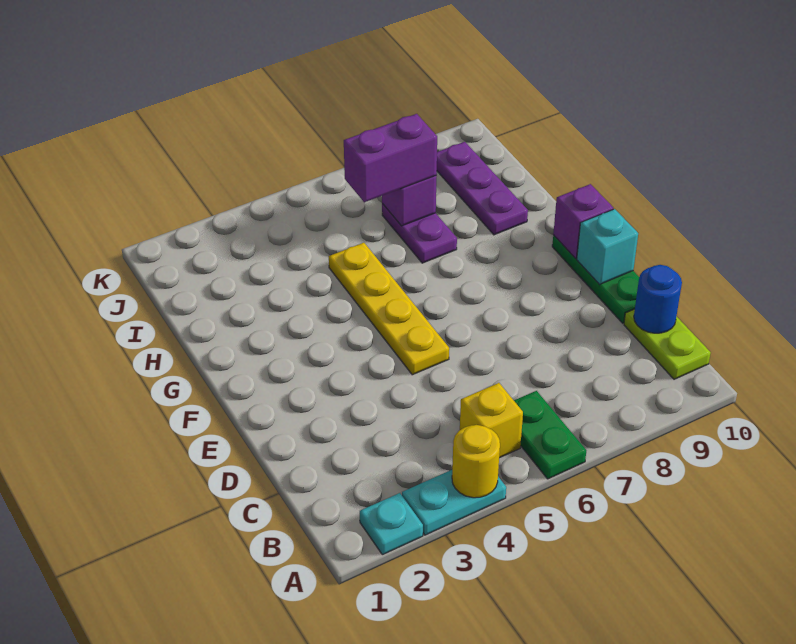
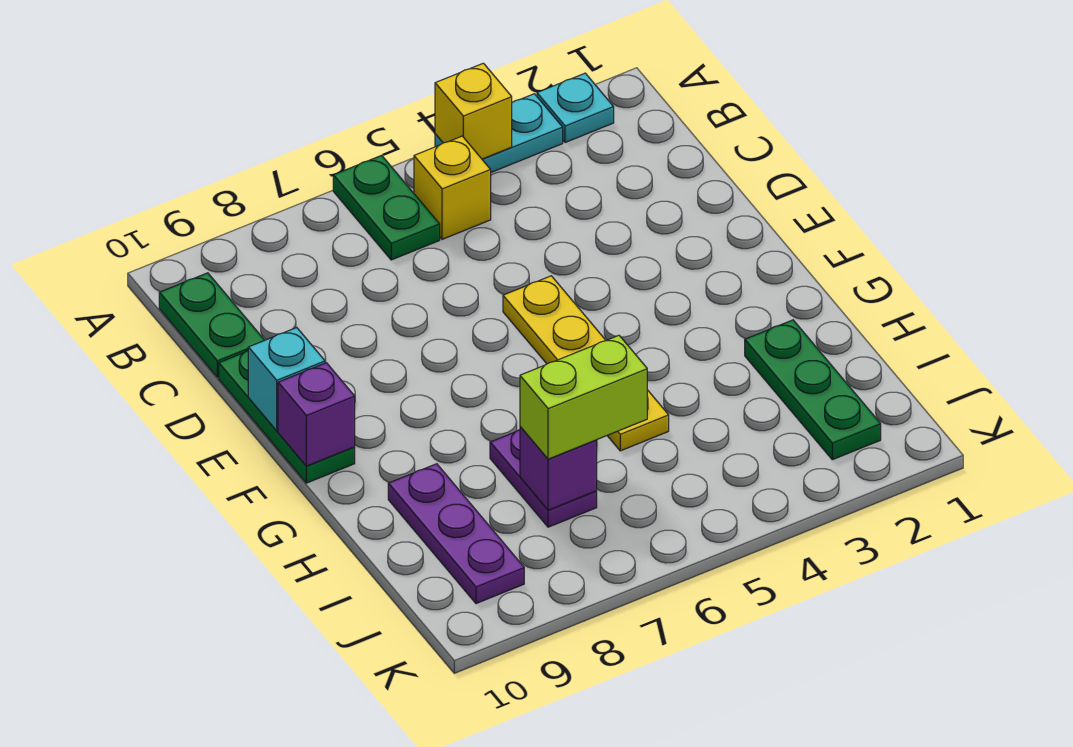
yellow 1x1 round brick [452,425,500,498] -> yellow 1x1 brick [435,63,512,159]
lime 1x2 plate [624,309,711,379] -> green 1x2 plate [159,273,265,377]
blue 1x1 round brick [634,265,682,333] -> none
none -> green 1x3 plate [745,320,881,460]
purple 1x2 brick [344,114,437,202] -> lime 1x2 brick [520,335,647,459]

